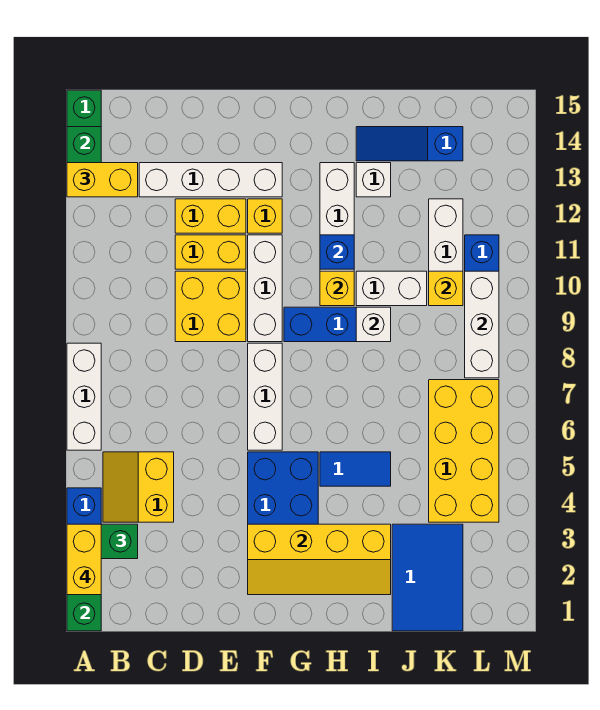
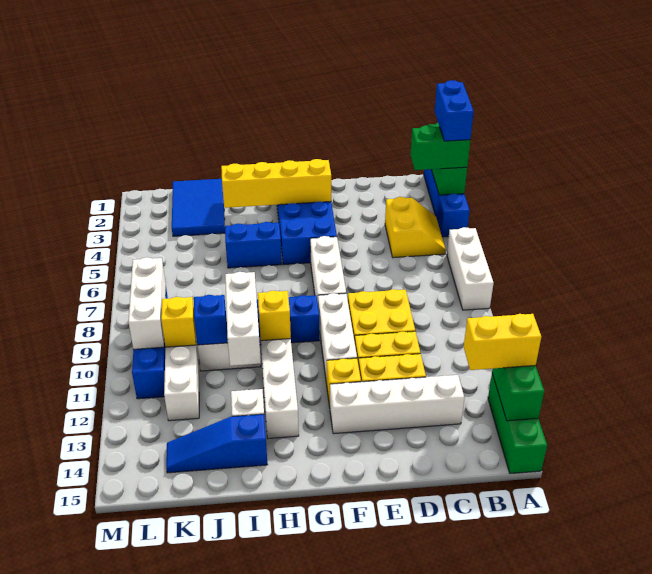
yellow 1x2 brick [67,524,101,595] -> blue 1x2 brick [435,80,474,141]
blue 1x2 tile [320,452,391,486] -> blue 1x2 brick [225,222,282,268]
blue 1x1 brick [320,235,354,269] -> blue 1x1 brick moved to [194,295,228,345]
white 1x1 brick [356,307,391,342] -> white 1x3 brick [225,272,261,366]
blue 1x3 slope [356,127,463,161] -> blue 1x3 slope turned to [166,414,268,473]
yellow 2x4 brick [429,380,499,522] -> none

